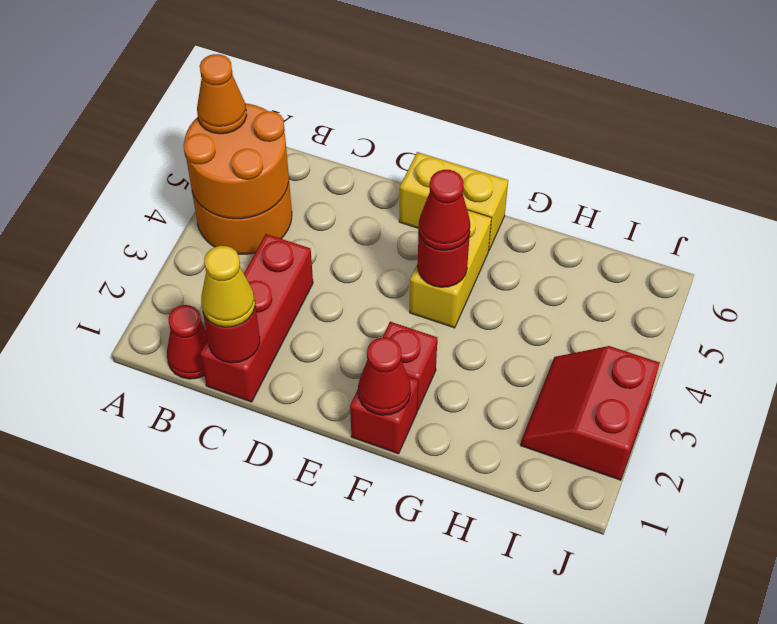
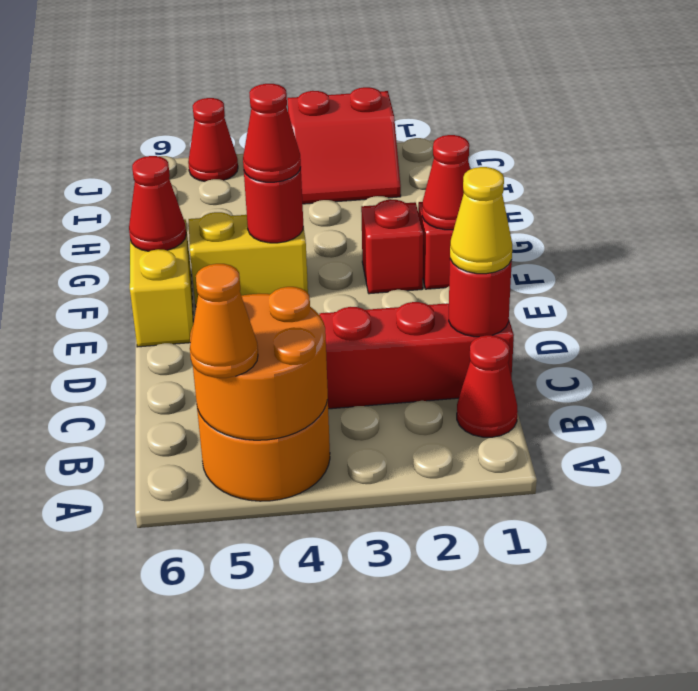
none -> red 1x1 cone [129,156,186,251]
none -> red 1x1 cone [188,98,238,182]

